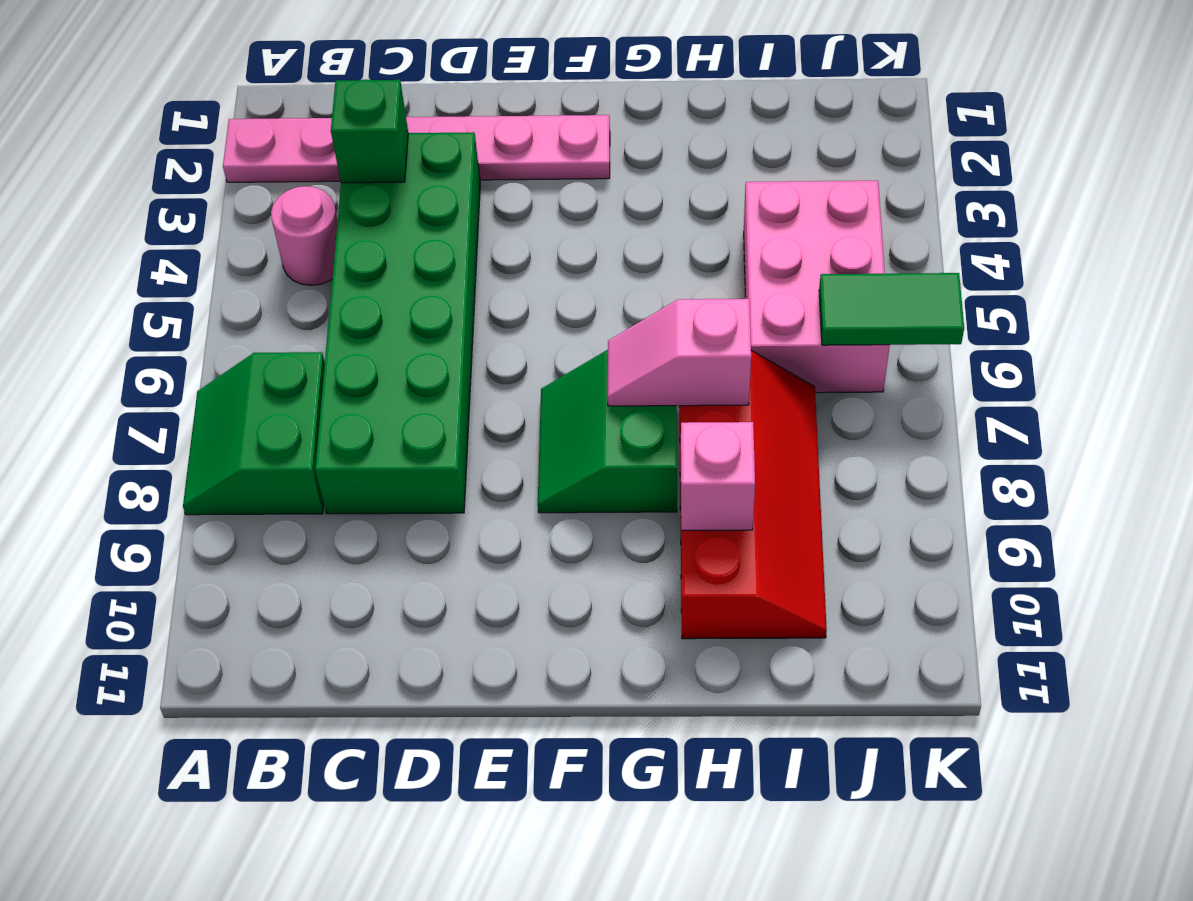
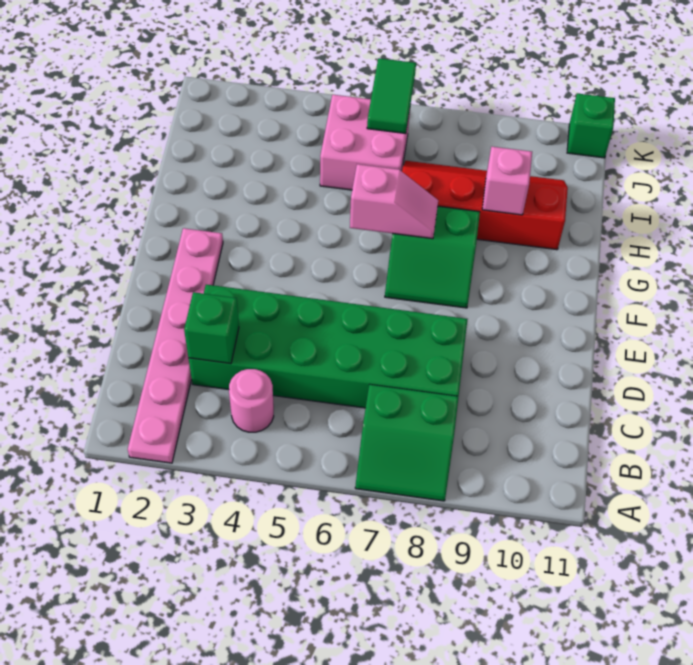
pink 1x2 slope [607,299,751,406] -> pink 1x2 slope turned to [350,164,438,239]
pink 2x3 brick [744,181,890,393] -> pink 2x2 brick [320,95,410,190]
none -> green 1x1 brick [567,93,615,158]

